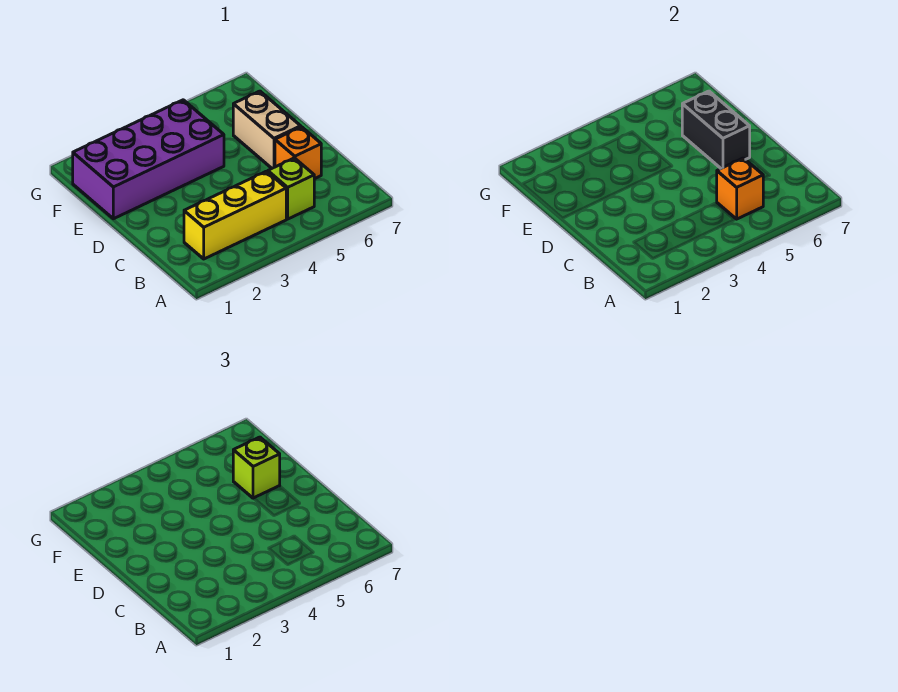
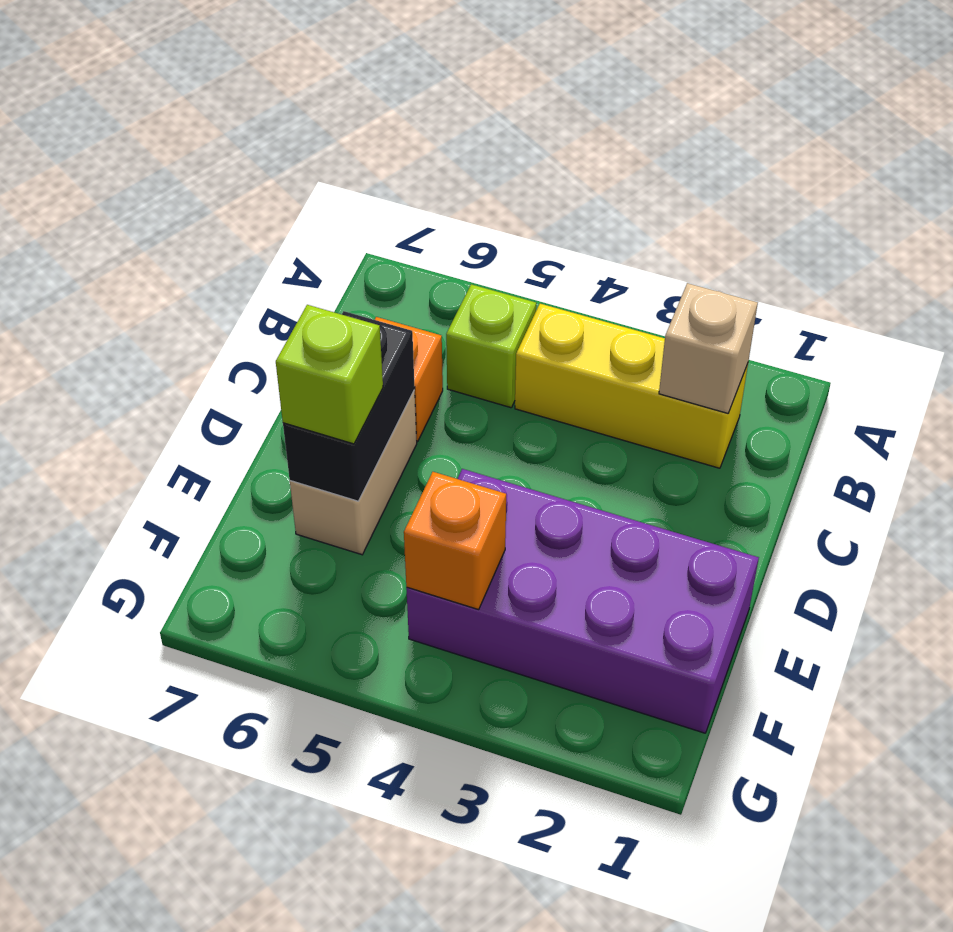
none -> tan 1x1 brick [659,283,758,413]
orange 1x1 brick [717,158,763,219] -> orange 1x1 brick moved to [404,472,506,610]

